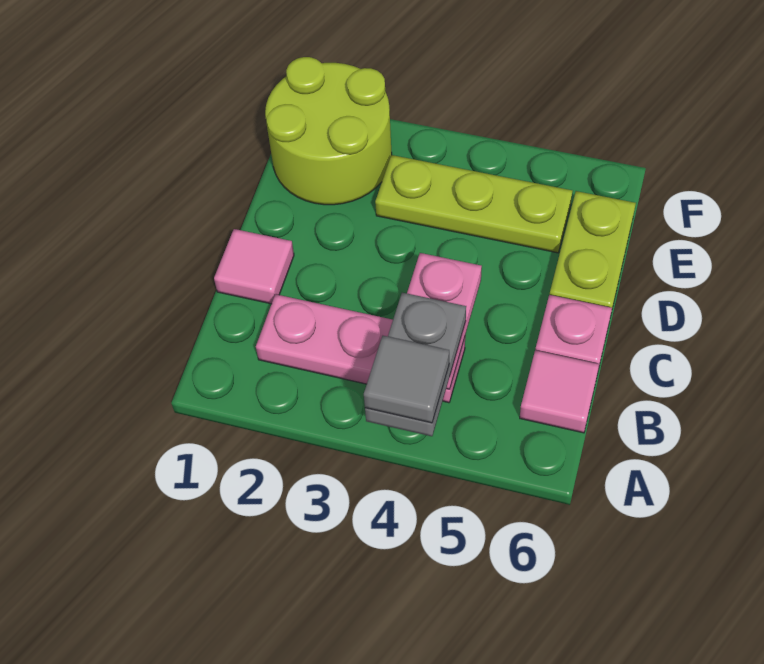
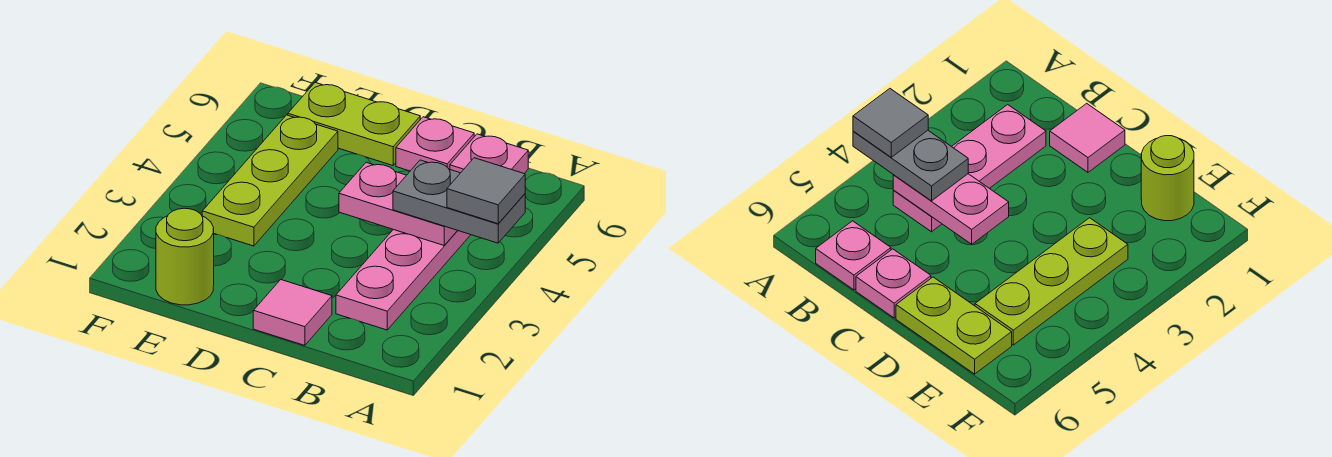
pink 1x1 tile [520,350,599,433] -> pink 1x1 plate [450,134,528,173]
lime 2x2 round brick [265,57,392,205] -> lime 1x1 round brick [156,208,214,305]

